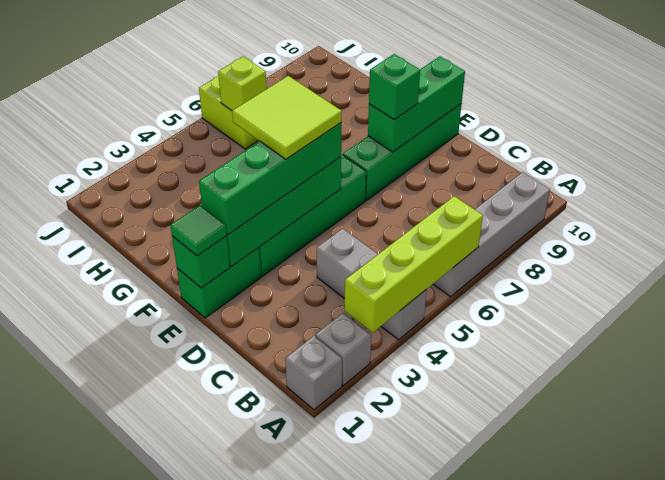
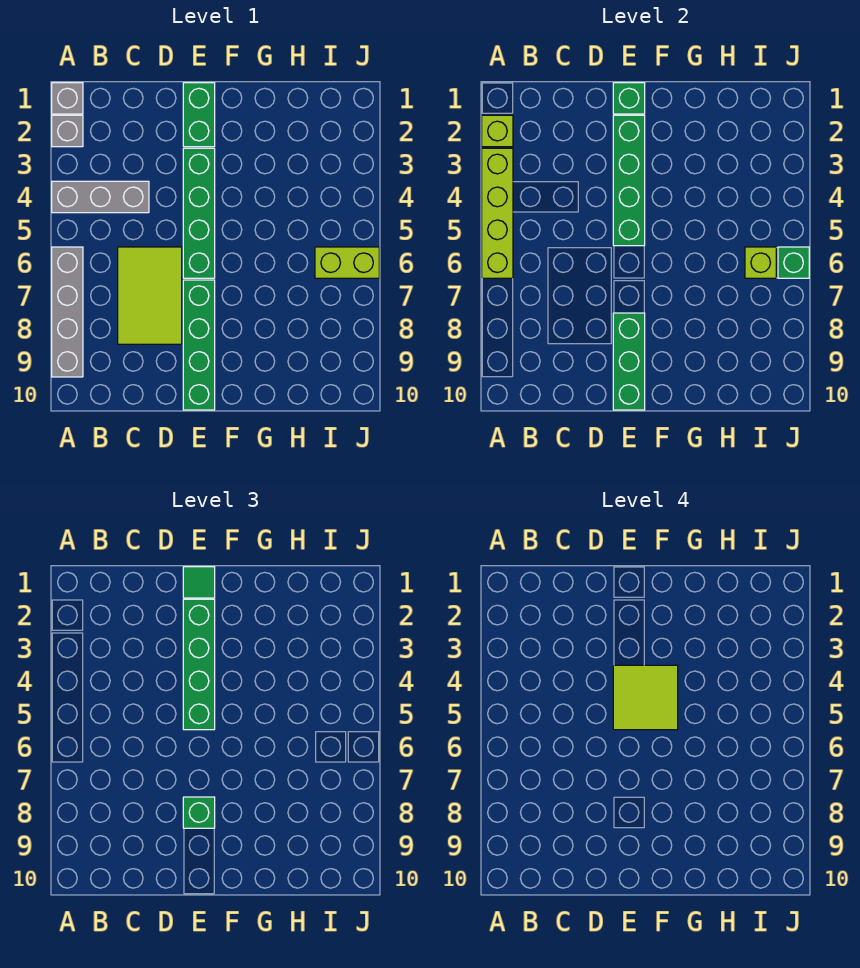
none -> lime 1x1 brick [482,115,513,147]
none -> lime 2x3 tile [118,247,182,344]
none -> green 1x1 brick [778,247,809,278]

